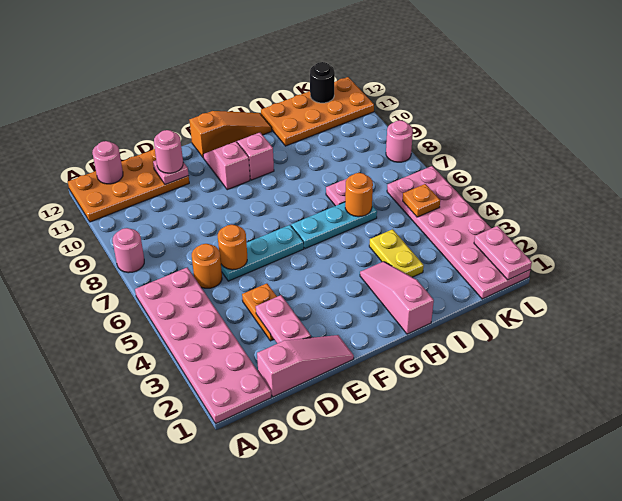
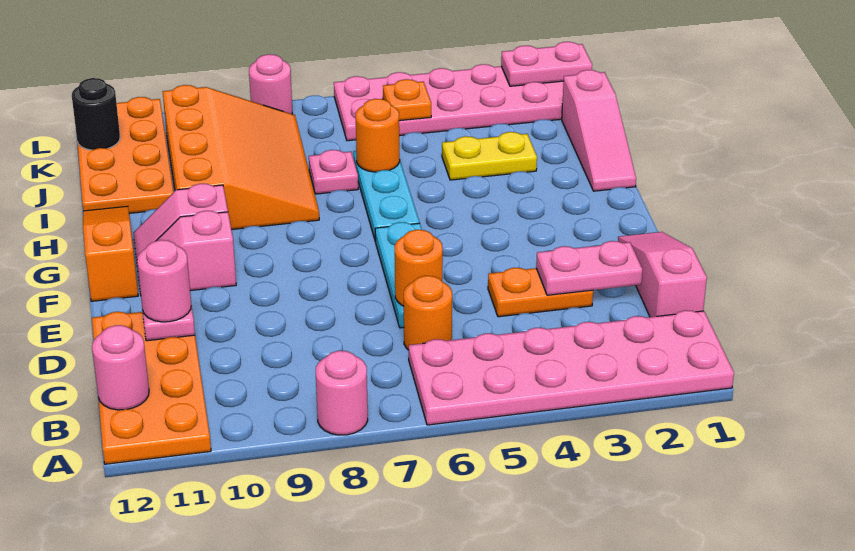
pink 1x3 slope [360,261,434,334] -> pink 1x3 slope turned to [562,70,636,191]
none -> orange 3x4 slope [163,85,319,230]

